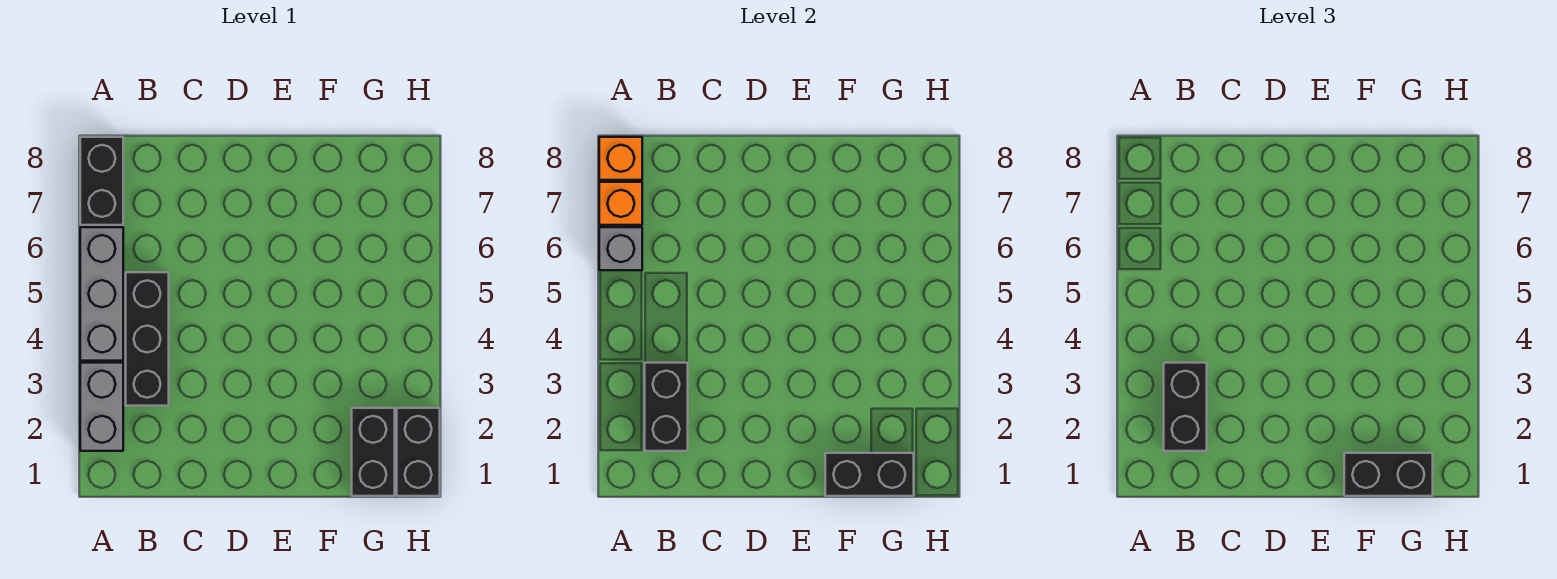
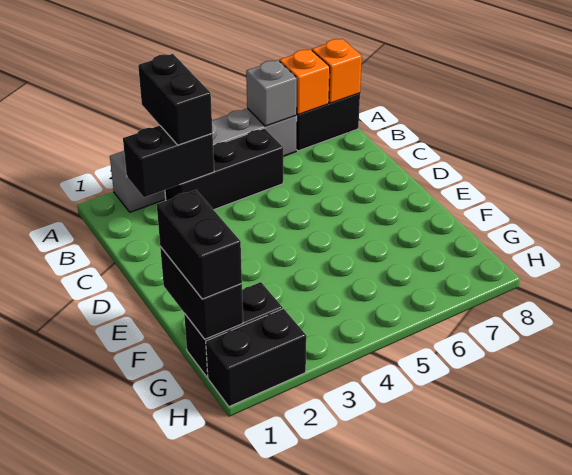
black 1x2 brick [1164,363,1207,451] -> black 1x2 brick turned to [138,54,213,145]

